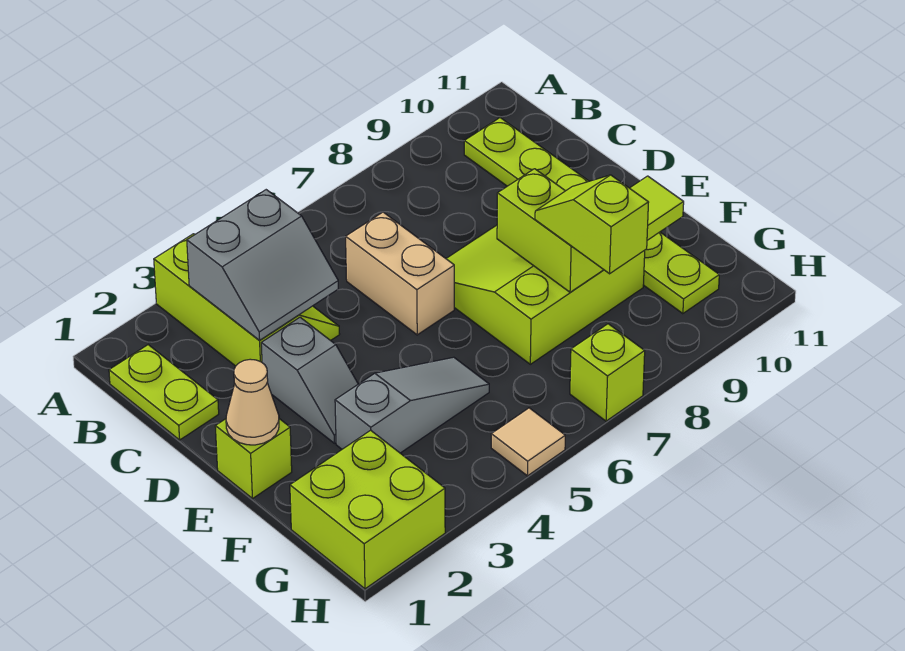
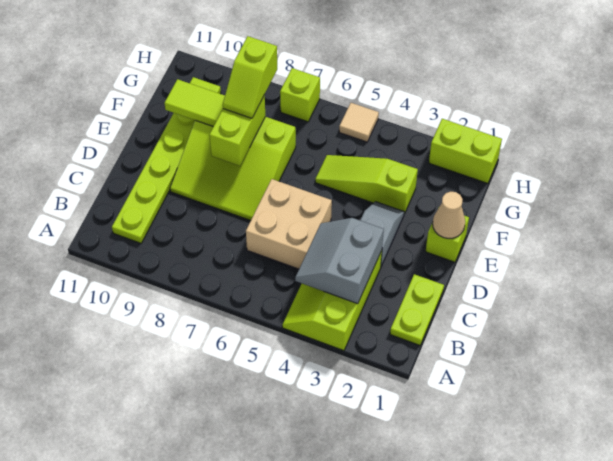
grey 2x2 slope [187,190,338,340] -> grey 2x2 slope turned to [295,218,384,304]
tan 1x2 brick [346,212,454,335] -> tan 2x2 brick [246,179,332,269]
grey 1x3 slope [335,357,489,453] -> lime 1x3 slope [315,155,418,214]
lime 2x2 brick [290,430,445,589] -> lime 1x2 brick [429,119,502,183]

